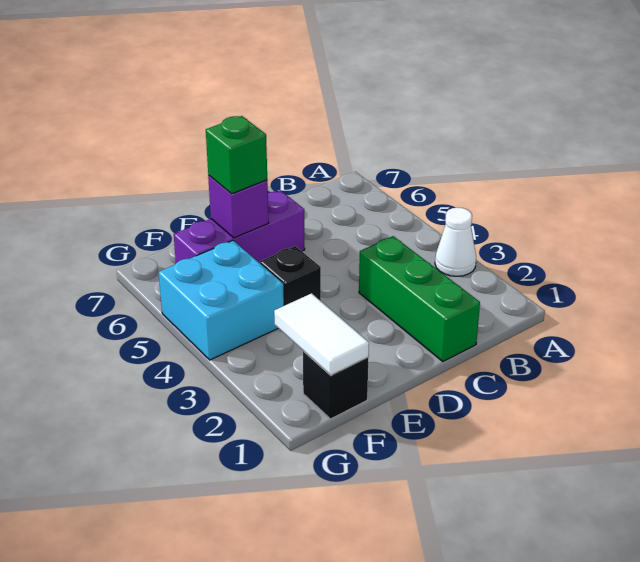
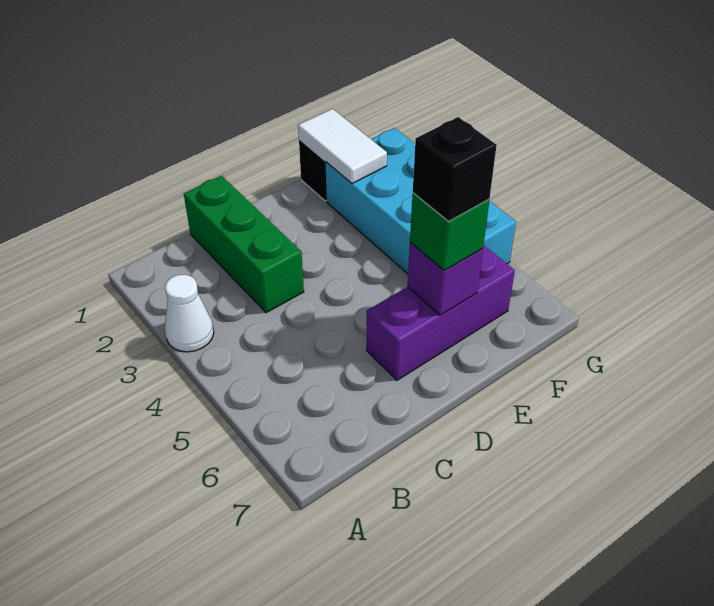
black 1x1 brick [260,246,321,306] -> black 1x1 brick moved to [413,117,497,221]
cyan 2x2 brick [159,241,284,360] -> cyan 2x4 brick [325,128,516,274]

